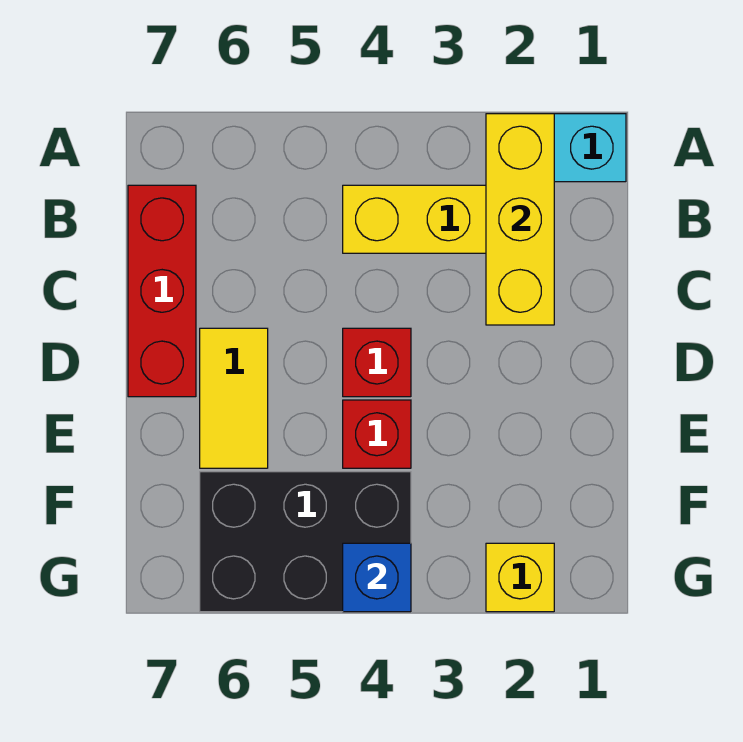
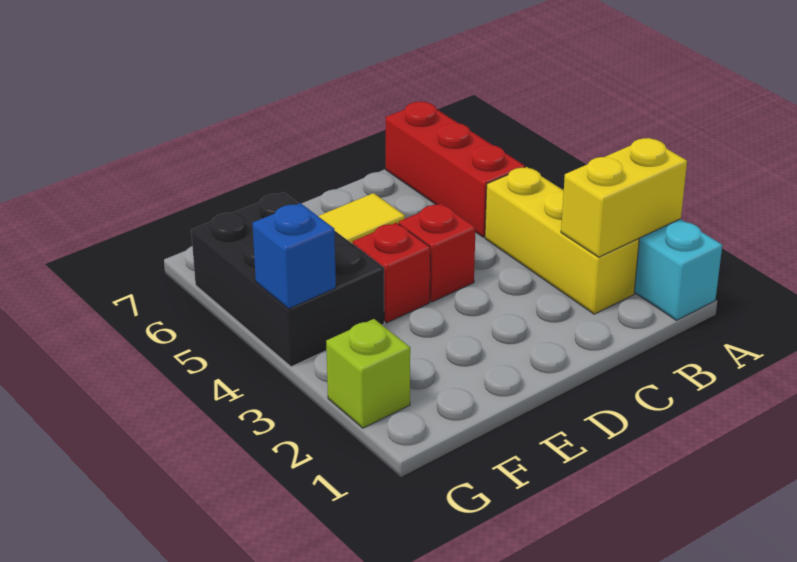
yellow 1x3 brick [486,114,554,325] -> yellow 1x2 brick [561,138,687,257]
red 1x3 brick [128,185,196,397] -> red 1x3 brick turned to [386,102,525,237]
yellow 1x1 brick [486,543,554,612] -> lime 1x1 brick [326,319,410,428]

